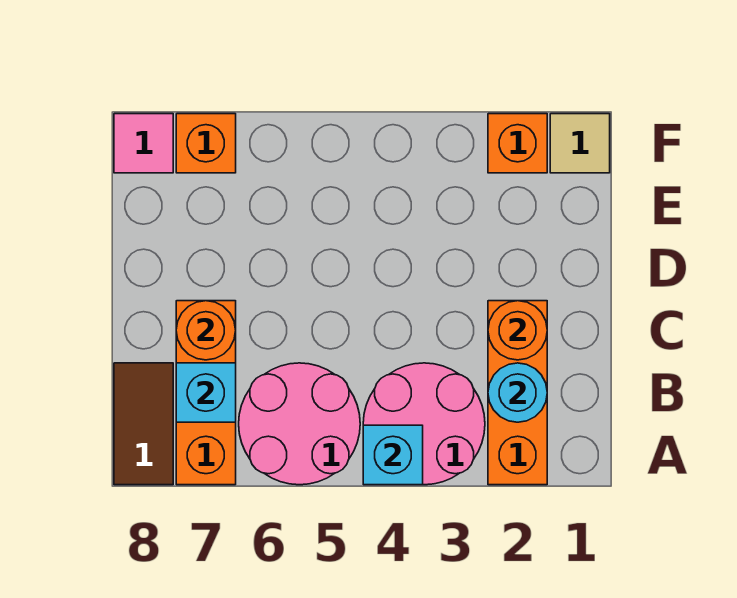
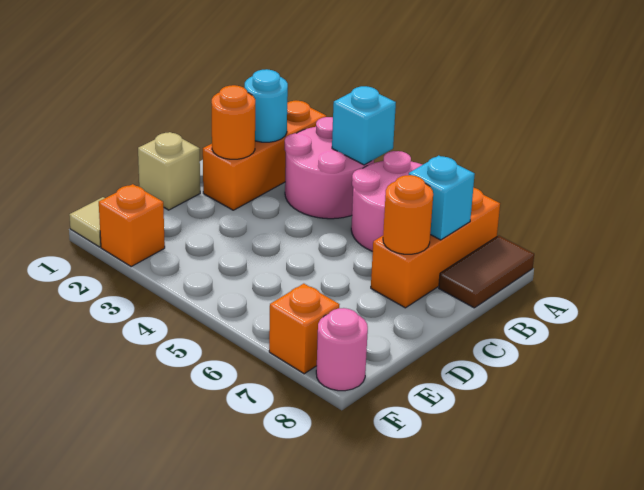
none -> tan 1x1 brick [138,132,200,210]
pink 1x1 tile [114,114,173,173] -> pink 1x1 round brick [316,308,368,391]

